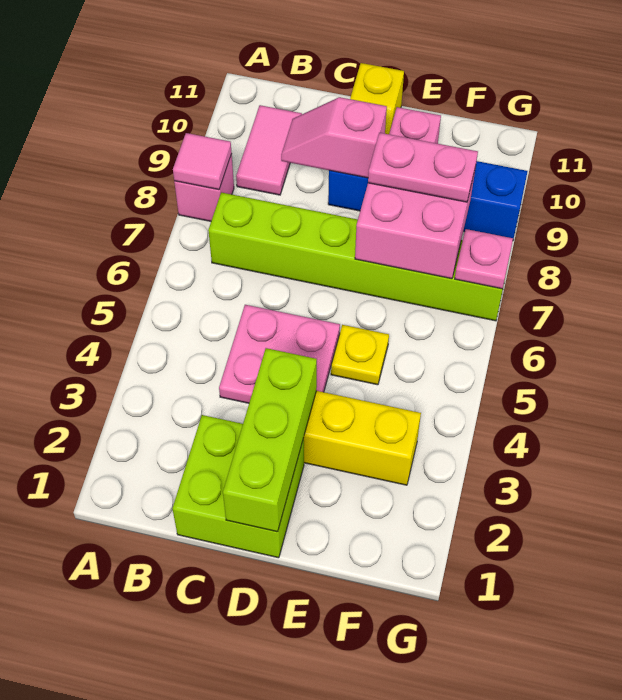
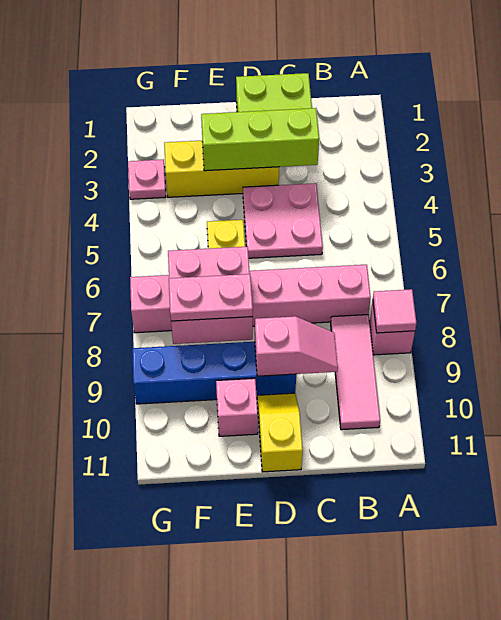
lime 1x6 brick [208,192,504,321] -> pink 1x6 brick [130,265,371,333]
pink 1x2 tile [236,105,302,195] -> pink 1x3 tile [331,315,380,430]
lime 1x3 brick [223,348,317,532] -> lime 1x3 brick turned to [201,108,319,171]
pink 1x1 plate [455,229,513,289] -> pink 1x1 plate moved to [128,159,166,199]

